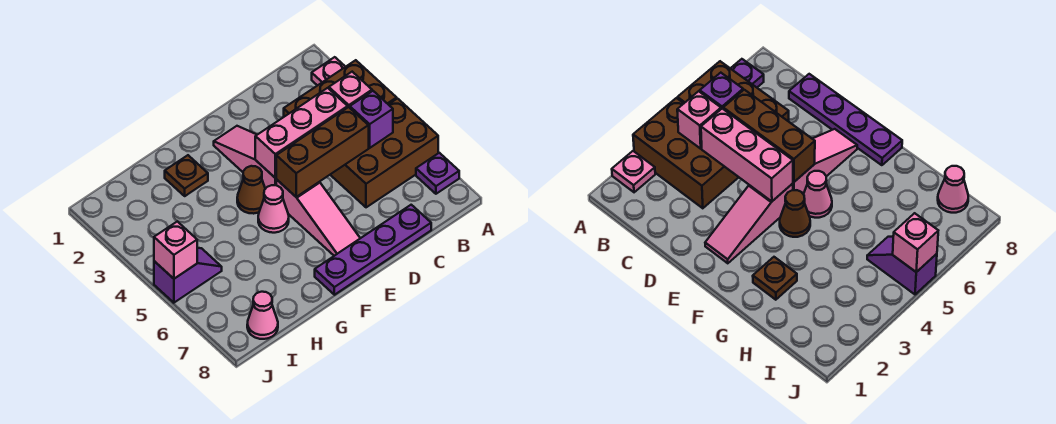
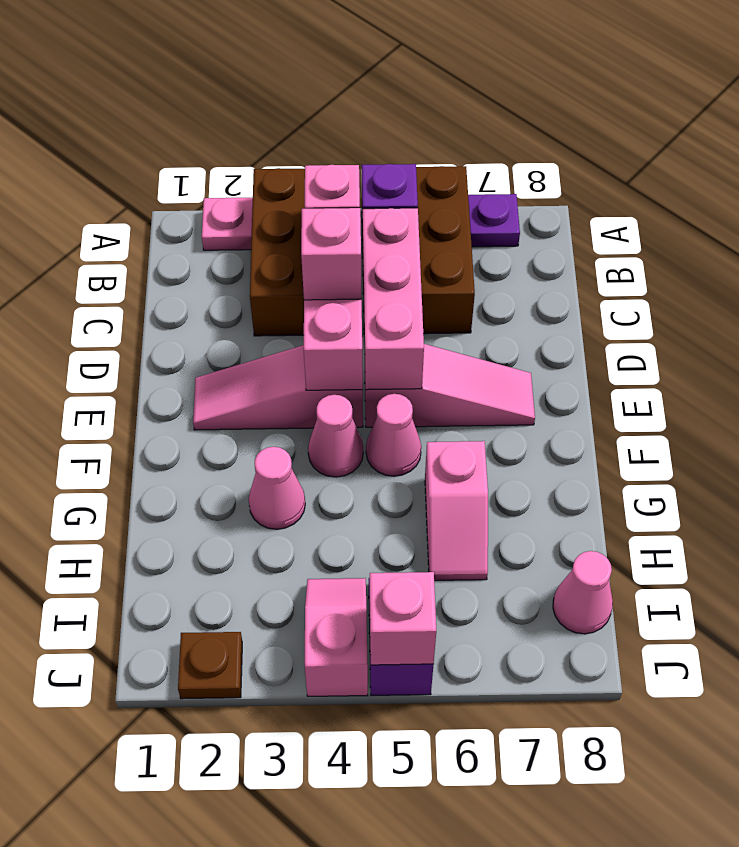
brown 1x3 brick [276,107,369,197] -> pink 1x3 brick [363,208,424,390]
purple 1x4 plate [315,205,431,295] -> none
none -> pink 1x1 brick [301,208,361,300]
brown 1x1 cone [237,166,265,214] -> pink 1x1 cone [308,395,363,477]
brown 1x1 plate [165,155,208,196] -> brown 1x1 plate moved to [178,632,242,699]
none -> pink 1x1 cone [249,447,305,529]
none -> pink 1x2 slope [425,441,488,580]
none -> pink 1x2 slope [305,578,368,696]

